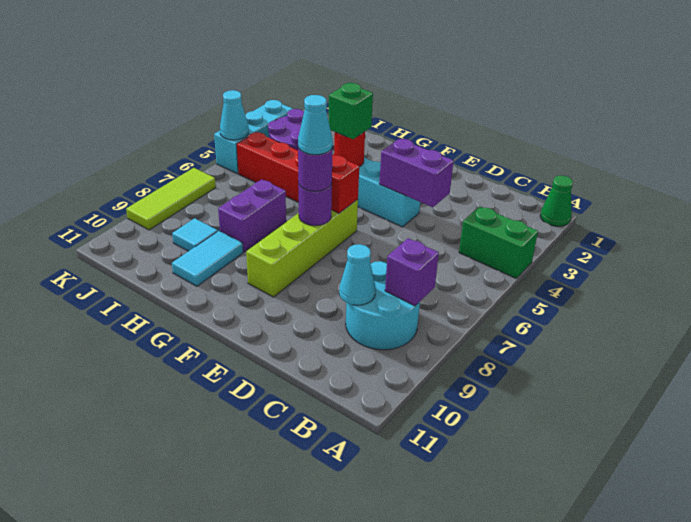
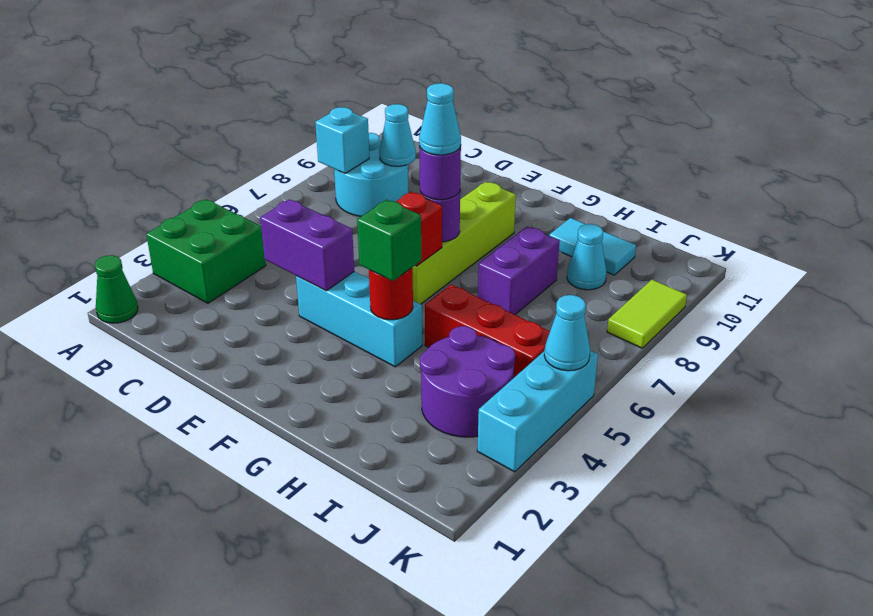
green 1x2 brick [459,206,538,279] -> green 2x2 brick [146,199,266,303]
purple 1x1 brick [385,238,439,306] -> cyan 1x1 brick [315,107,369,173]
cyan 1x2 tile [172,231,243,286] -> cyan 1x2 tile turned to [549,218,636,275]
cyan 1x1 tile [172,218,218,251] -> cyan 1x1 cone [567,224,606,290]
lime 1x3 tile [126,168,216,230] -> lime 1x2 tile [607,280,687,348]

